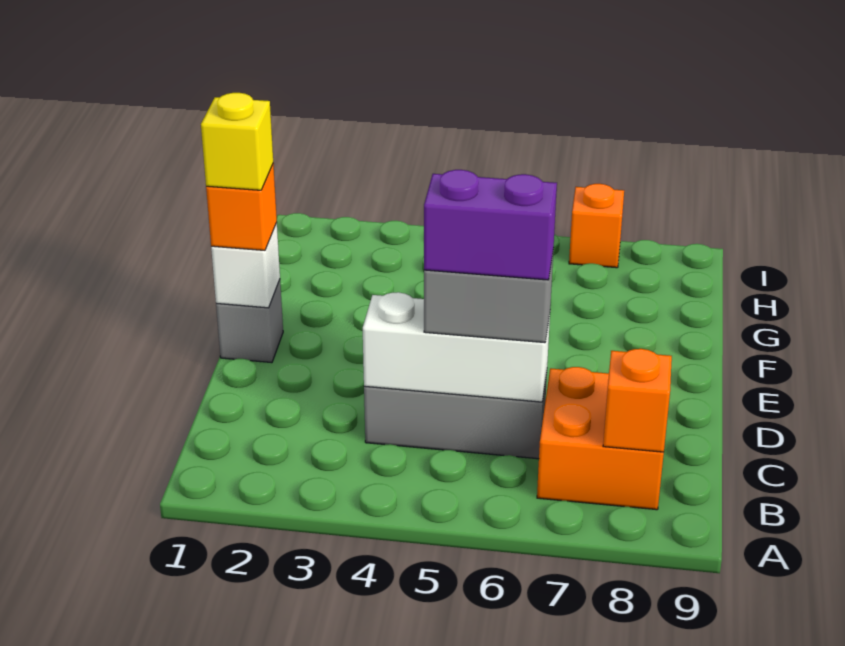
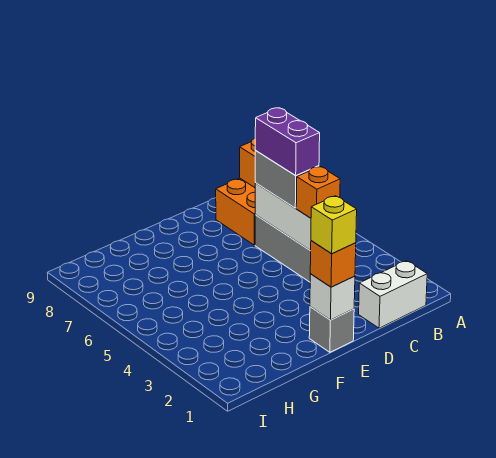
none -> white 1x2 brick [359,261,427,328]
orange 1x1 brick [569,184,624,268] -> orange 1x1 brick moved to [296,167,340,218]

